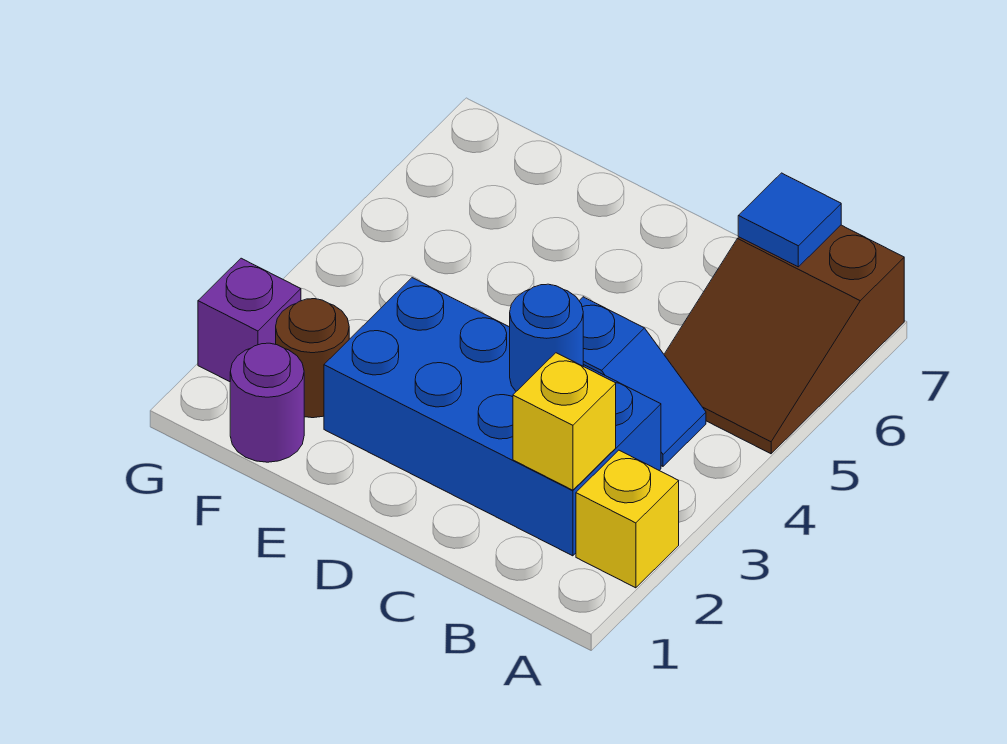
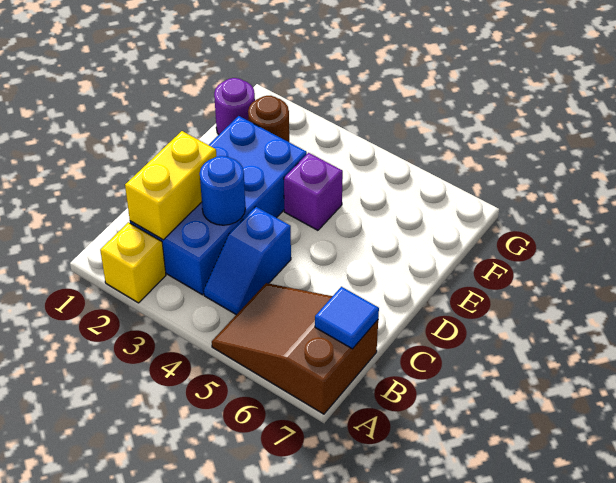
yellow 1x1 brick [513,353,616,490] -> yellow 1x2 brick [125,131,217,240]
purple 1x1 brick [198,258,301,382] -> purple 1x1 brick moved to [284,153,343,230]

